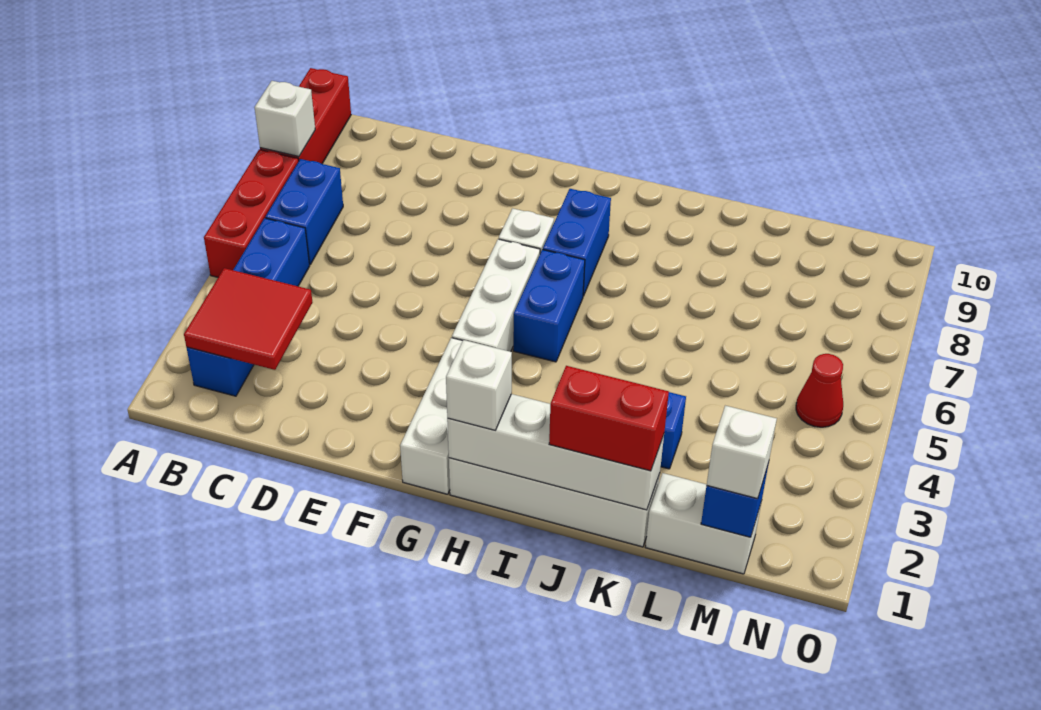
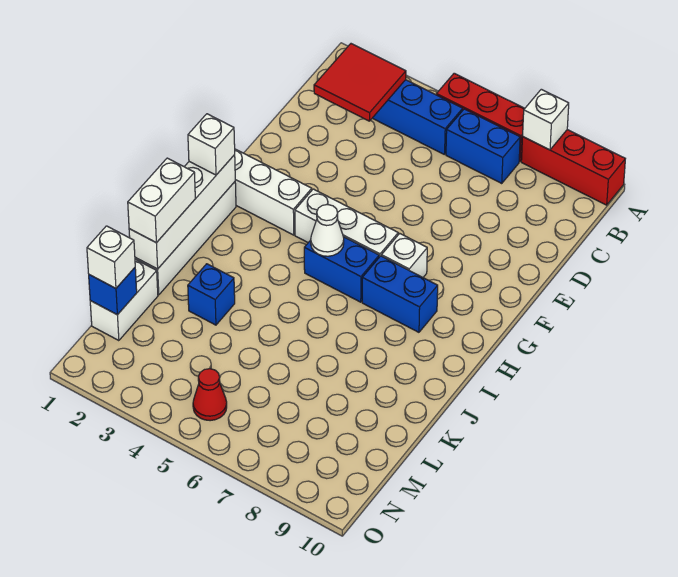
none -> white 1x1 cone [311,205,344,256]
red 1x2 brick [549,366,669,471] -> white 1x2 brick [128,158,195,243]

